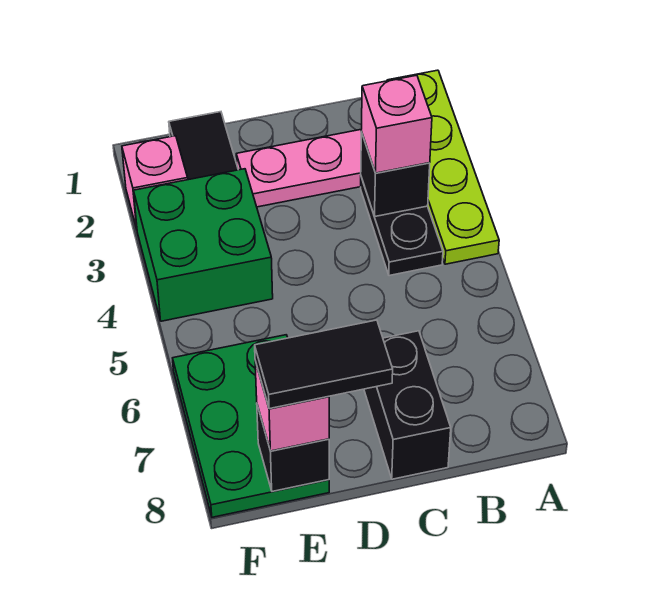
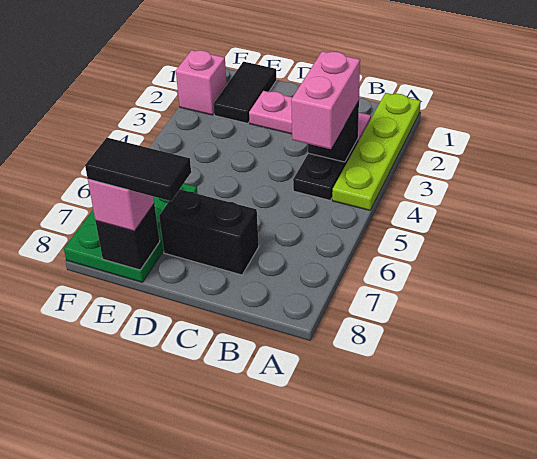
pink 1x1 brick [361,75,432,173] -> pink 1x2 brick [291,51,360,149]
black 1x2 brick [364,331,451,479] -> black 1x2 brick turned to [159,189,259,275]
green 2x2 brick [134,169,273,321] -> none

